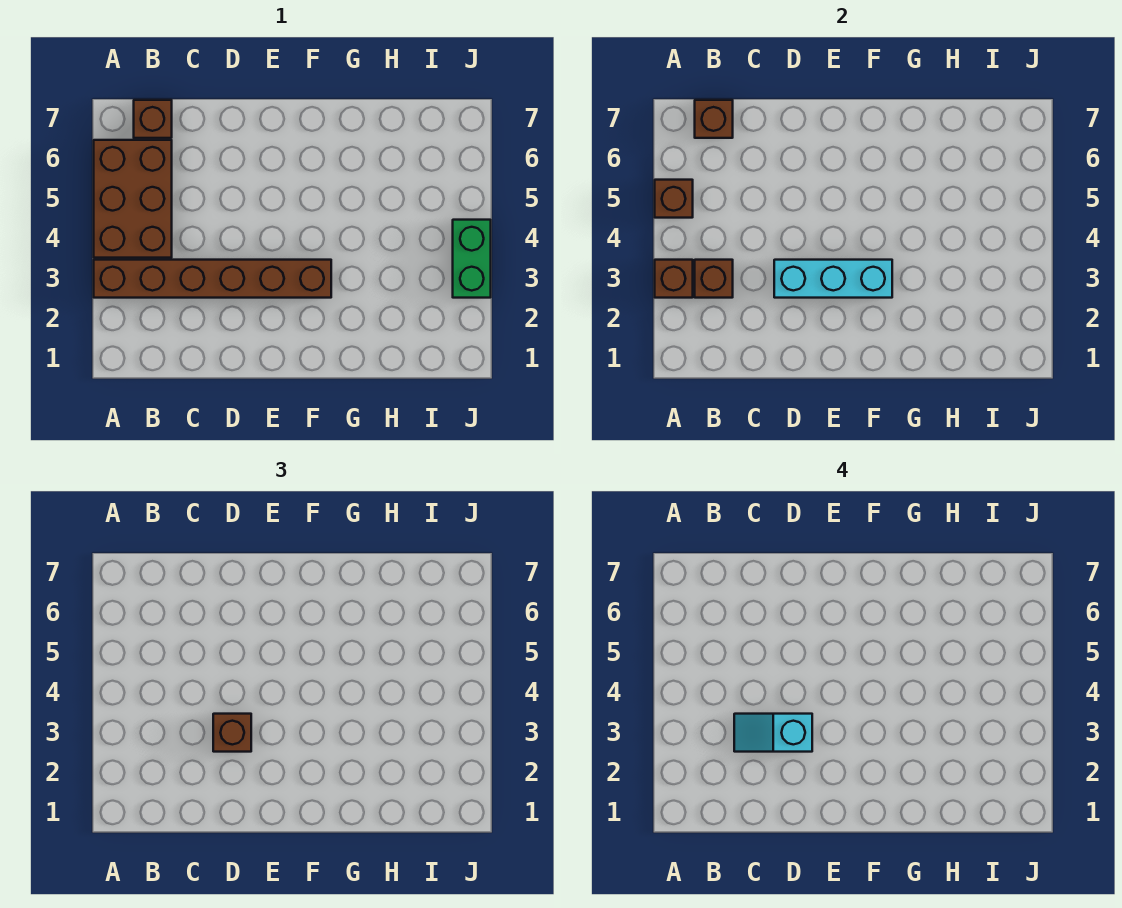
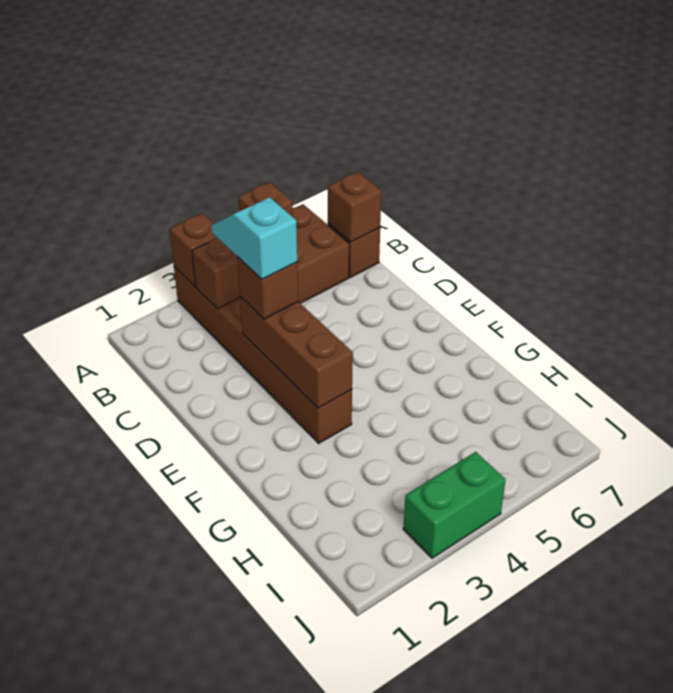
cyan 1x3 brick [774,260,892,298] -> brown 1x3 brick [240,297,353,408]

